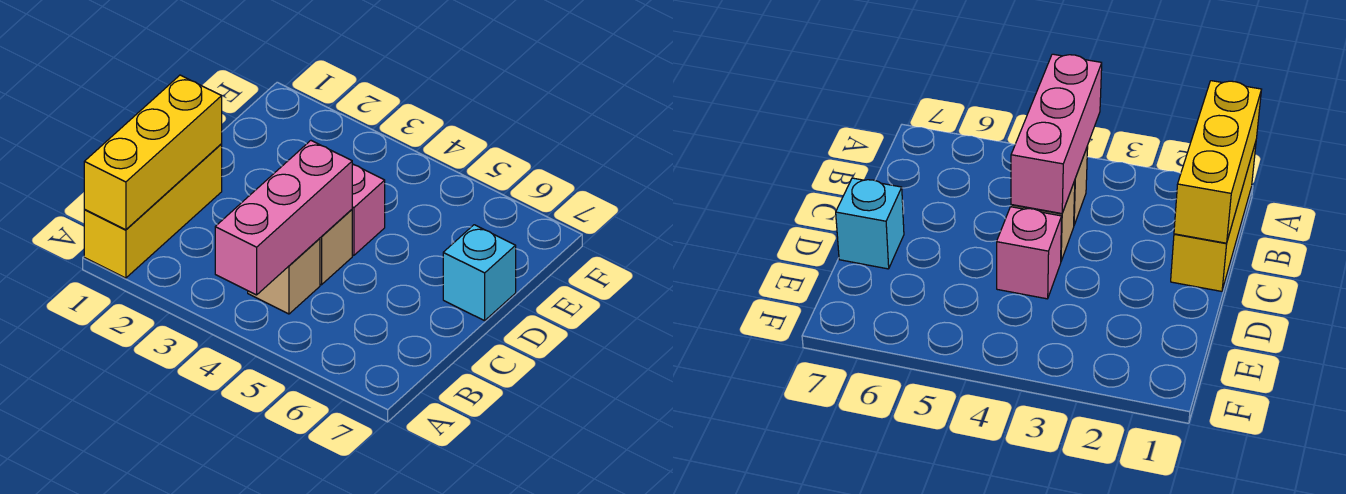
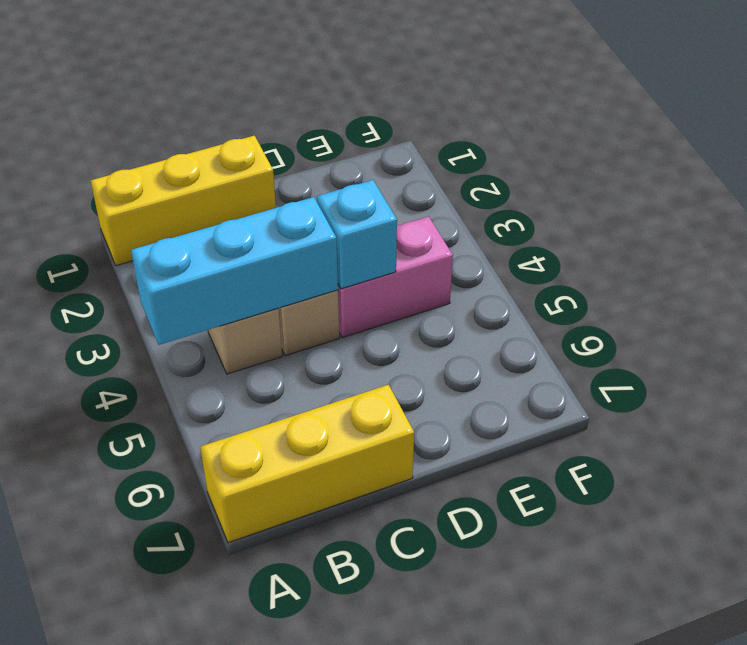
yellow 1x3 brick [84,75,222,230] -> yellow 1x3 brick moved to [200,385,414,543]
pink 1x3 brick [215,141,352,295] -> cyan 1x3 brick [131,197,338,345]
pink 1x1 brick [352,164,385,255] -> pink 1x2 brick [338,217,453,338]
cyan 1x1 brick [443,225,516,321] -> cyan 1x1 brick moved to [317,180,397,289]

